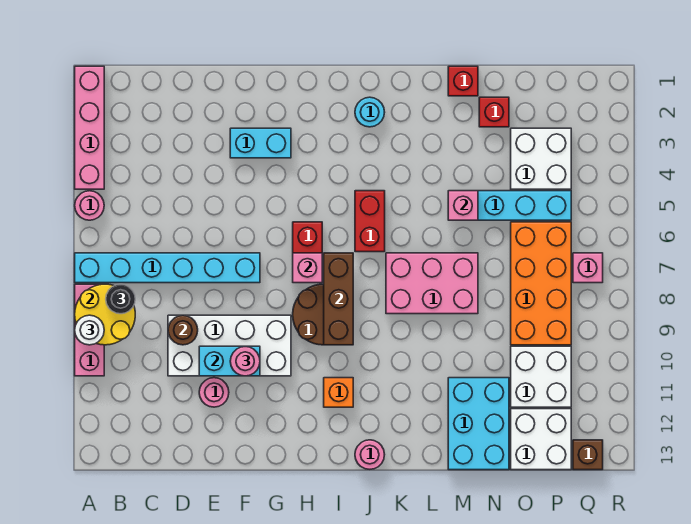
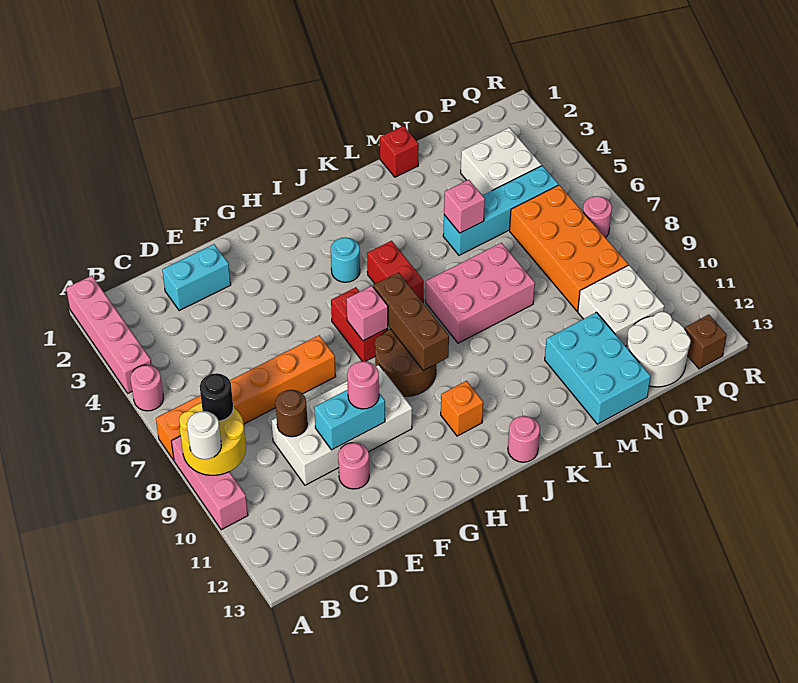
cyan 1x6 brick [75,253,260,283] -> orange 1x6 brick [156,335,336,460]
cyan 1x2 brick [230,128,291,158] -> cyan 1x2 brick moved to [162,244,231,311]
cyan 1x1 round brick [355,97,385,127] -> cyan 1x1 round brick moved to [331,237,360,282]
red 1x1 brick [479,97,509,127] -> none
white 2x2 brick [511,409,571,470] -> white 2x2 round brick [627,312,691,387]
pink 1x1 brick [573,253,603,283] -> pink 1x1 round brick [583,196,612,237]

